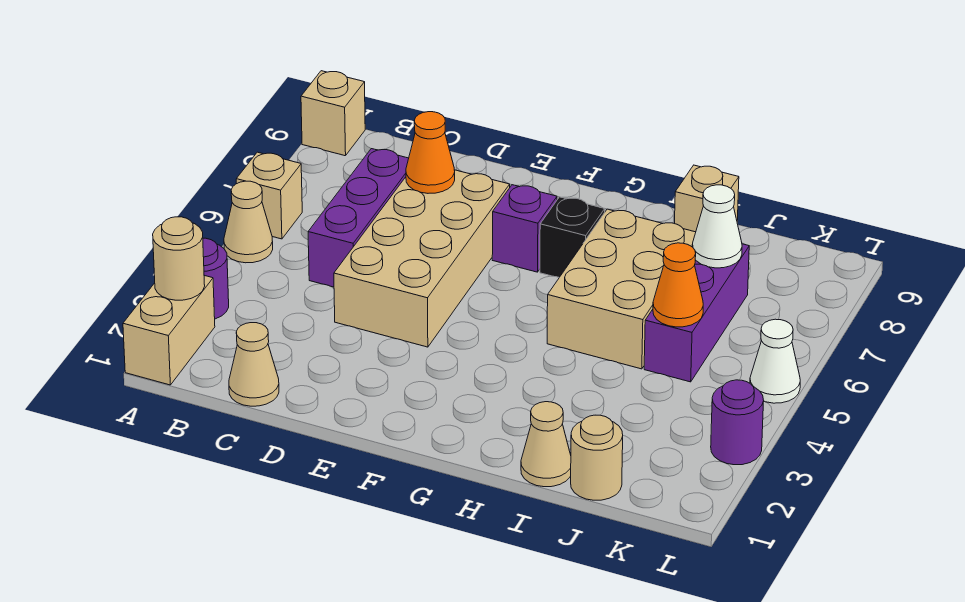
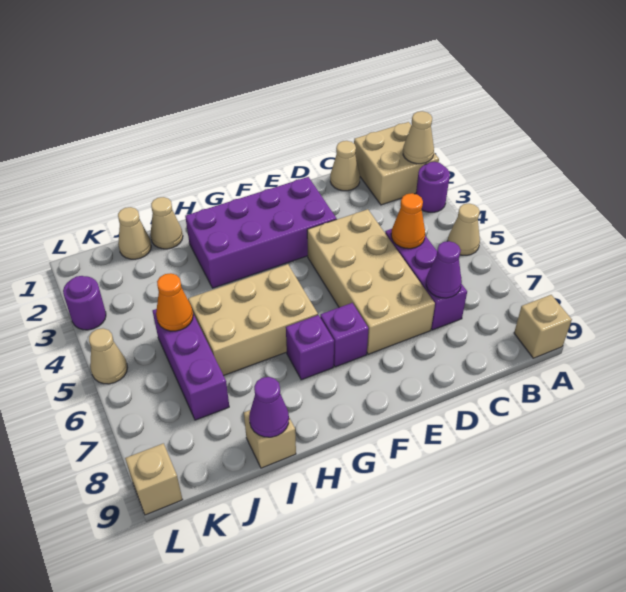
tan 1x2 brick [123,275,215,385] -> tan 2x2 brick [354,122,439,205]
tan 1x1 round brick [153,217,205,300] -> tan 1x1 cone [403,111,434,164]
tan 1x1 brick [236,152,302,239] -> tan 1x1 brick moved to [125,443,183,515]
none -> purple 1x1 cone [426,241,462,298]
orange 1x1 cone [406,112,455,193] -> orange 1x1 cone moved to [391,193,425,249]
none -> purple 2x4 brick [185,177,337,288]
black 1x1 brick [540,197,605,277] -> purple 1x1 brick [286,315,334,380]
tan 2x3 brick [547,209,696,369] -> tan 2x3 brick turned to [188,264,318,375]
none -> purple 1x1 cone [249,377,289,437]
tan 1x1 round brick [571,415,623,500] -> tan 1x1 cone [118,207,151,259]
white 1x1 cone [692,185,742,268] -> none
white 1x1 cone [750,319,800,403] -> tan 1x1 cone [89,328,128,384]

